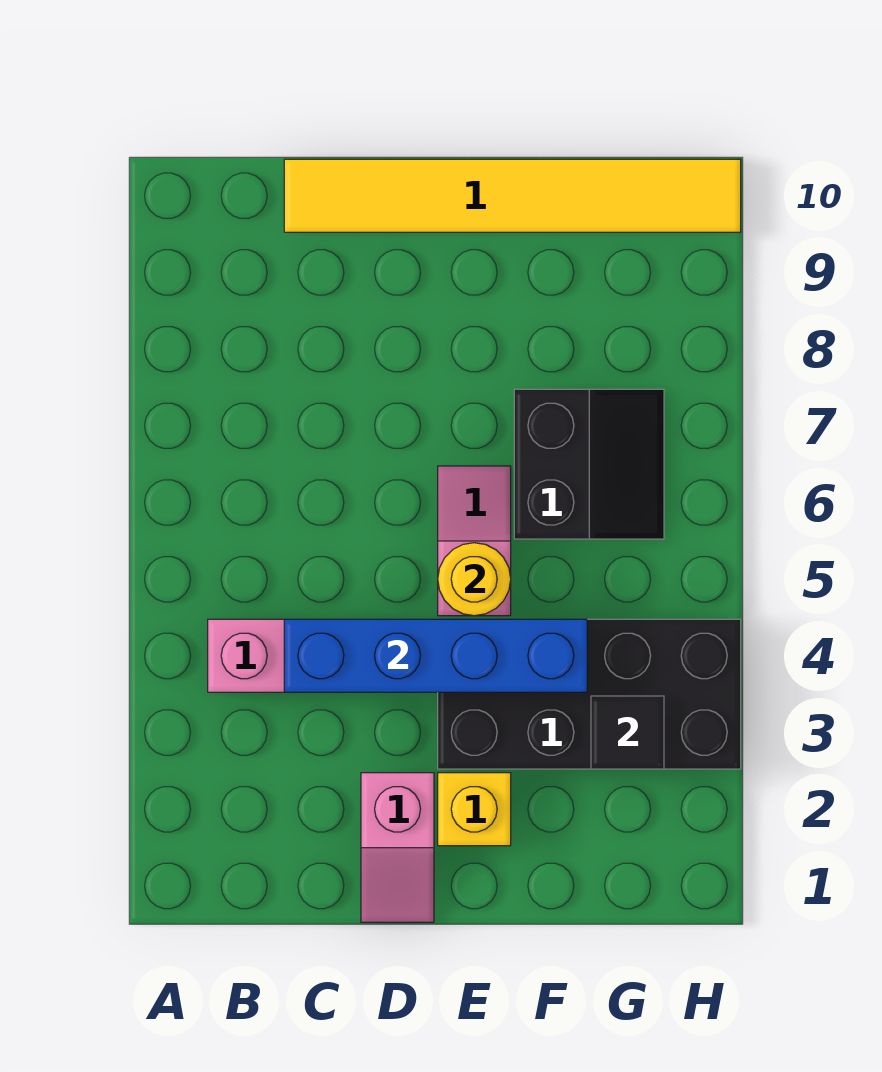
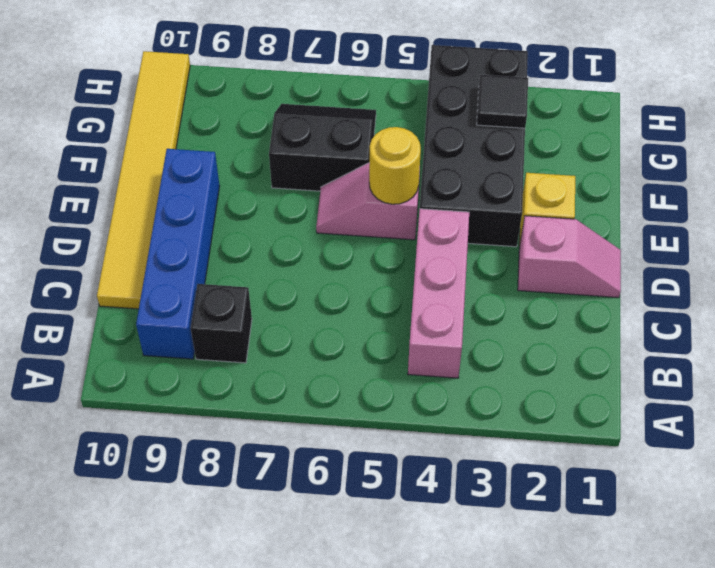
none -> black 1x1 brick [190,284,252,363]
blue 1x4 brick [284,619,587,692] -> blue 1x4 brick moved to [136,149,220,359]

